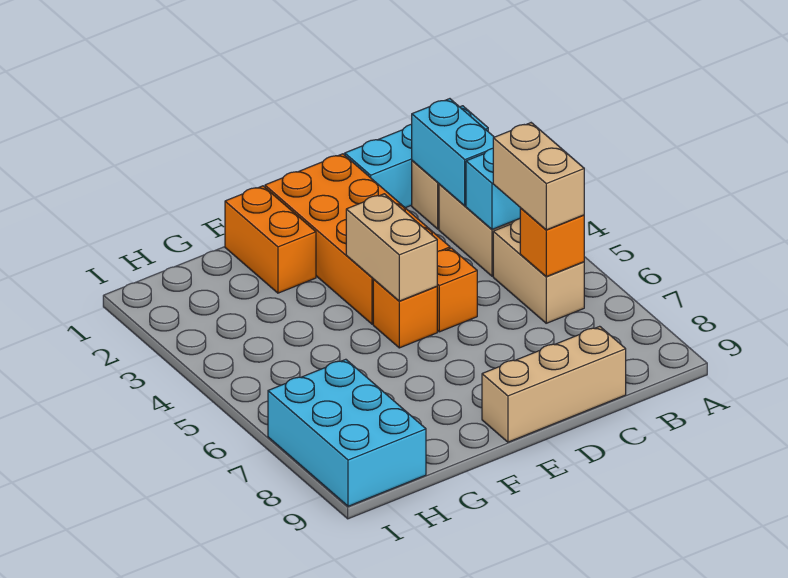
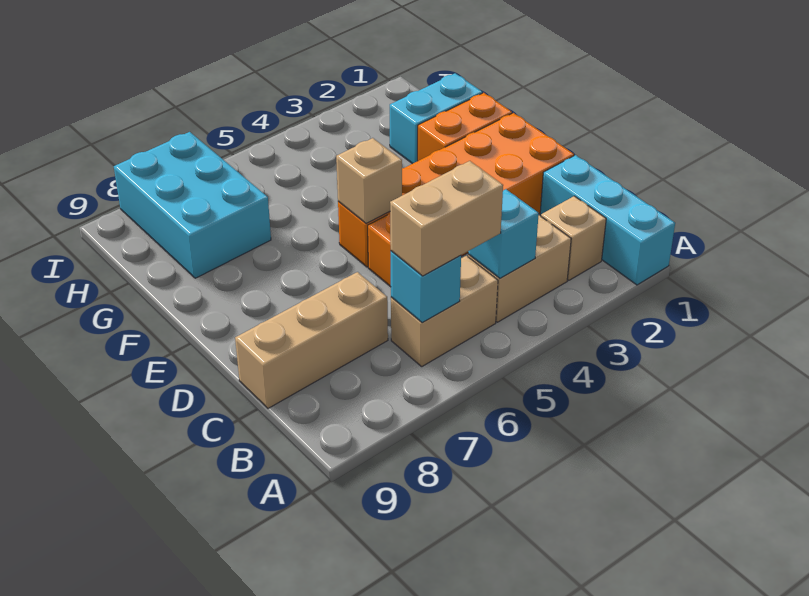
cyan 1x2 brick [412,99,494,206] -> cyan 1x2 brick moved to [390,73,482,164]
orange 1x1 brick [520,208,584,277] -> cyan 1x1 brick [391,251,461,323]
tan 1x3 brick [482,326,626,442] -> tan 1x3 brick turned to [235,272,388,408]
tan 1x2 brick [346,194,437,301] -> tan 1x1 brick [336,138,402,223]
cyan 2x3 brick [268,359,426,506] -> cyan 2x3 brick turned to [114,132,271,278]

